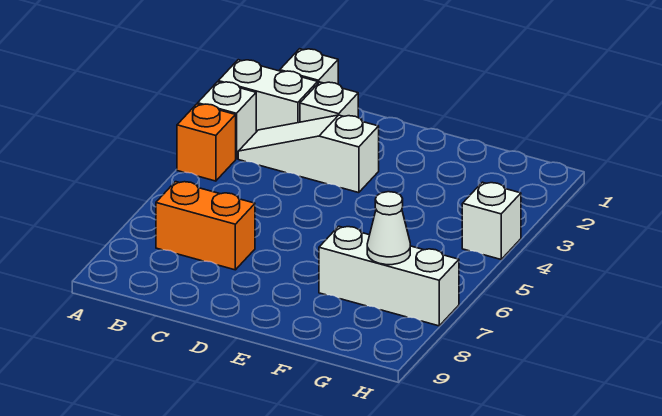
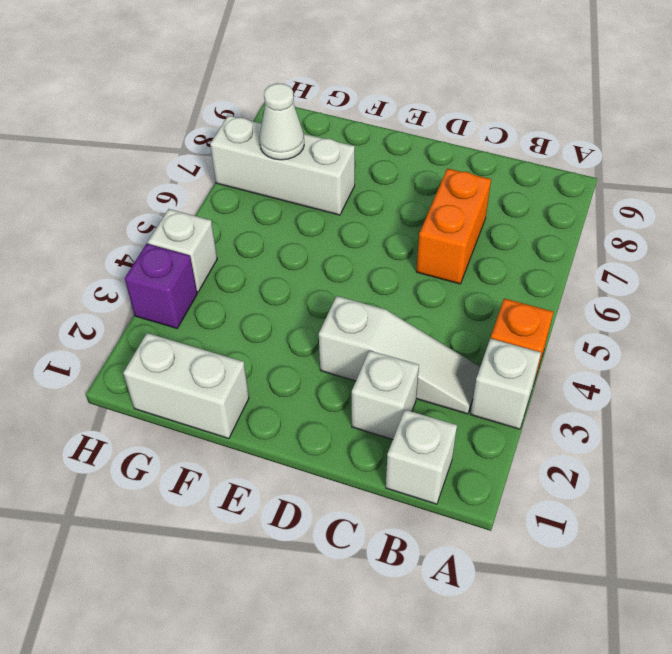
white 1x2 brick [218,60,318,132] -> white 1x2 brick moved to [123,333,249,439]
orange 1x2 brick [156,182,255,270] -> orange 1x2 brick turned to [416,168,491,284]
none -> purple 1x1 brick [125,244,197,328]

